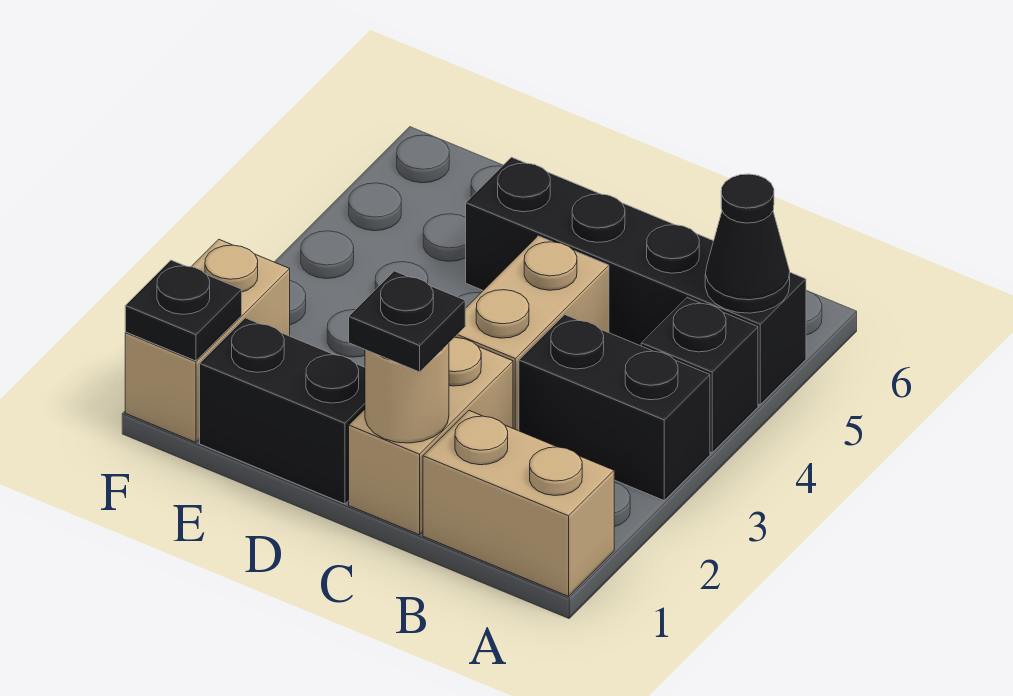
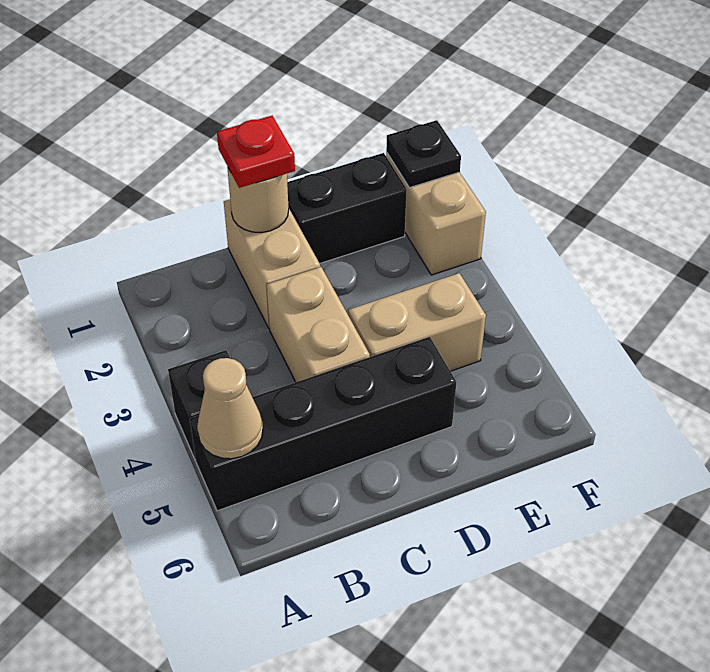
tan 1x2 brick [423,411,614,596] -> tan 1x2 brick moved to [348,273,486,371]
black 1x2 brick [519,315,710,500] -> none
black 1x1 cone [705,174,790,313] -> tan 1x1 cone [197,358,263,459]
black 1x1 plate [349,271,465,372] -> red 1x1 plate [217,116,295,188]

